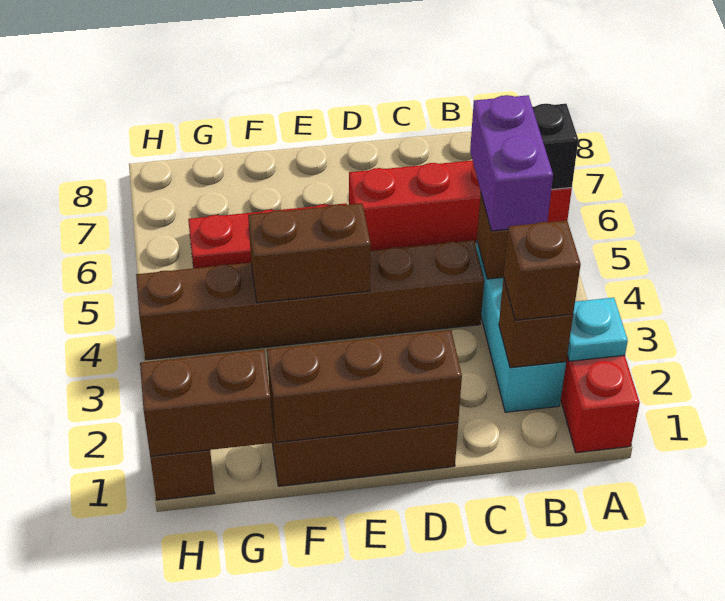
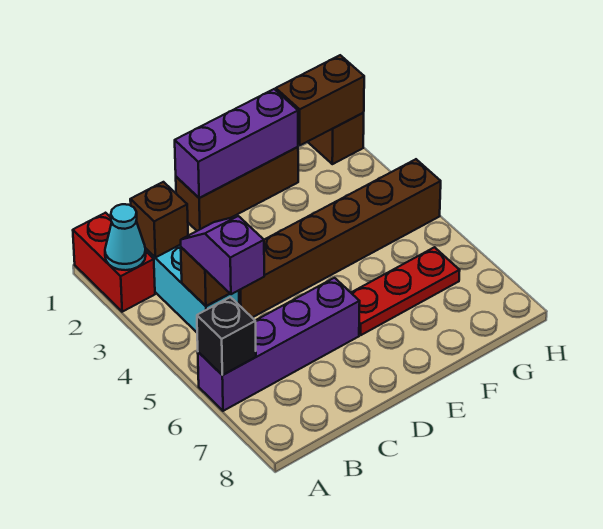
cyan 1x1 plate [567,298,628,361] -> cyan 1x1 cone [105,204,146,270]
red 1x4 brick [349,160,572,251] -> purple 1x4 brick [198,278,360,411]
brown 1x1 brick [504,221,581,320] -> none
purple 1x2 brick [470,95,553,231] -> purple 1x2 slope [181,216,264,294]
brown 1x3 brick [267,330,462,442] -> purple 1x3 brick [175,89,298,198]
brown 1x2 brick [248,203,371,303] -> none

